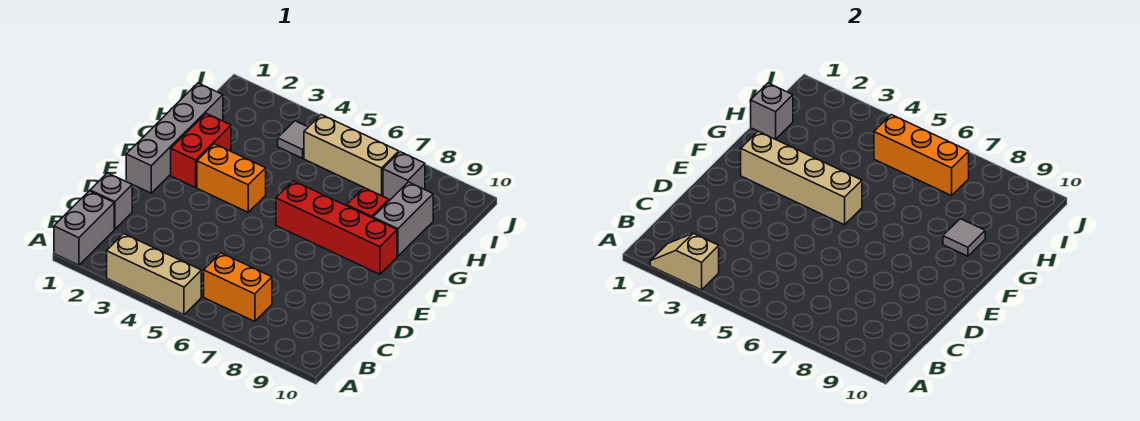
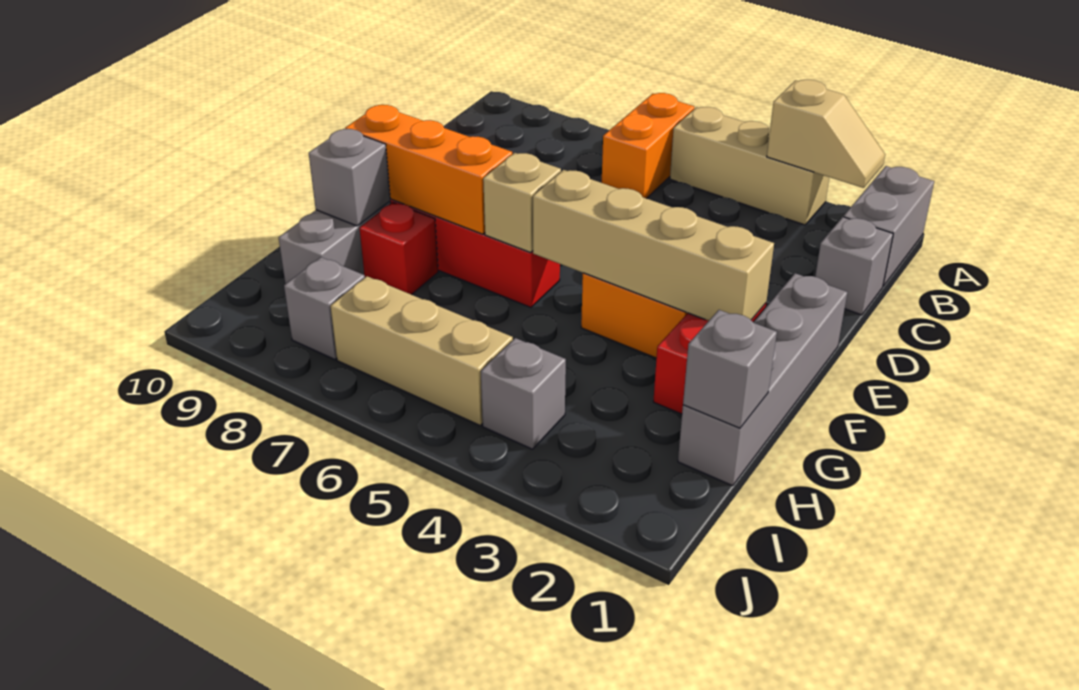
orange 1x2 brick [204,253,272,322] -> orange 1x2 brick turned to [602,93,694,199]
none -> tan 1x1 brick [483,153,561,253]
grey 1x1 tile [943,219,985,256] -> grey 1x1 brick [309,129,390,226]
grey 1x1 tile [278,121,308,158] -> grey 1x1 brick [481,338,566,449]
orange 1x3 brick [874,115,969,196] -> orange 1x3 brick moved to [345,105,512,234]

